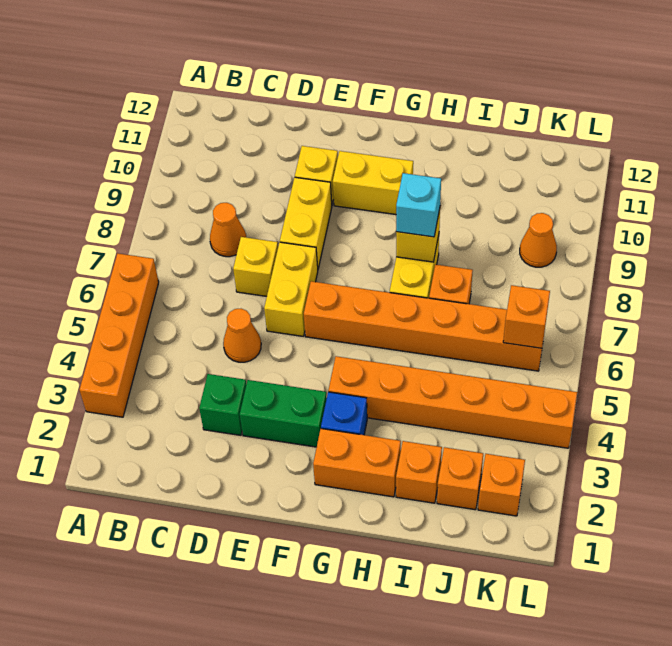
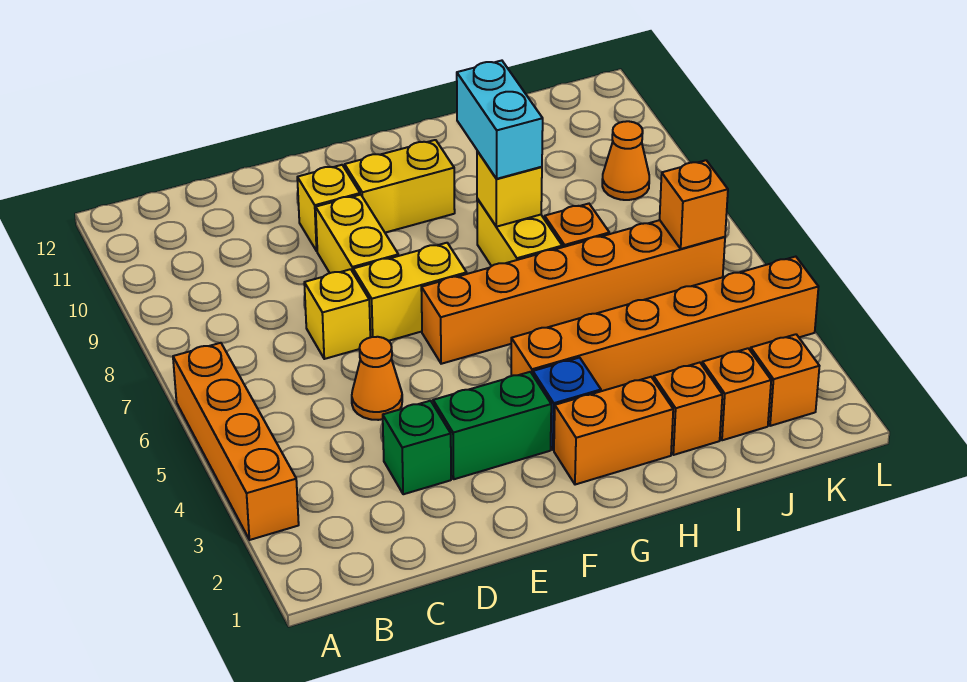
orange 1x1 cone [210,203,246,257] -> none
yellow 1x2 brick [264,242,318,336] -> yellow 1x2 brick turned to [353,243,467,341]
cyan 1x1 brick [396,173,441,237] -> cyan 1x2 brick [457,61,543,179]

